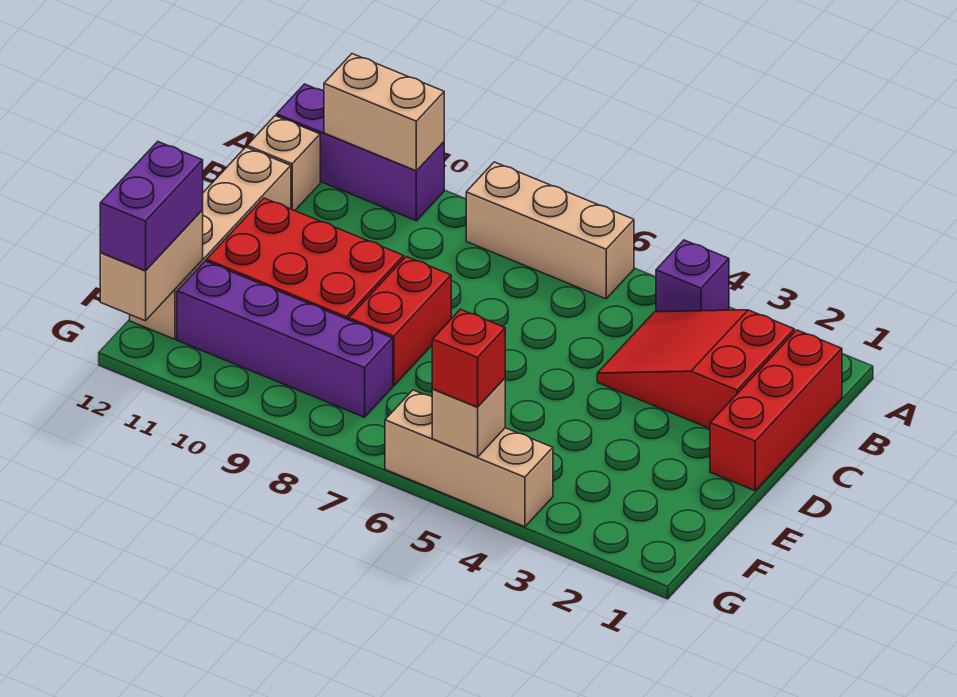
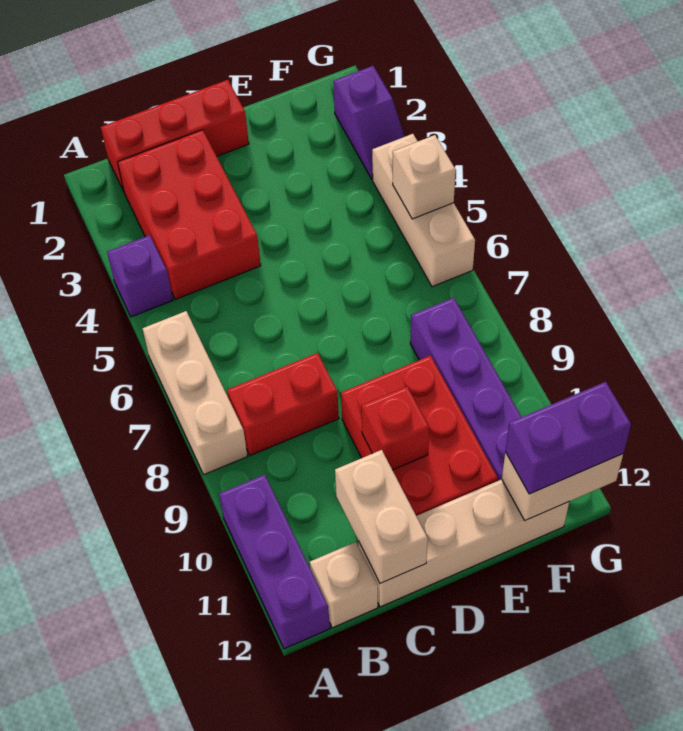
tan 1x2 brick [324,54,444,171] -> tan 1x2 brick moved to [335,450,428,583]
red 2x3 slope [597,310,795,429] -> red 2x3 brick [118,130,261,300]
red 1x2 brick [349,257,451,386] -> red 1x2 brick moved to [227,353,339,455]
none -> purple 1x2 slope [333,66,405,179]
red 1x1 brick [432,309,505,407] -> red 1x1 brick moved to [362,386,429,470]

